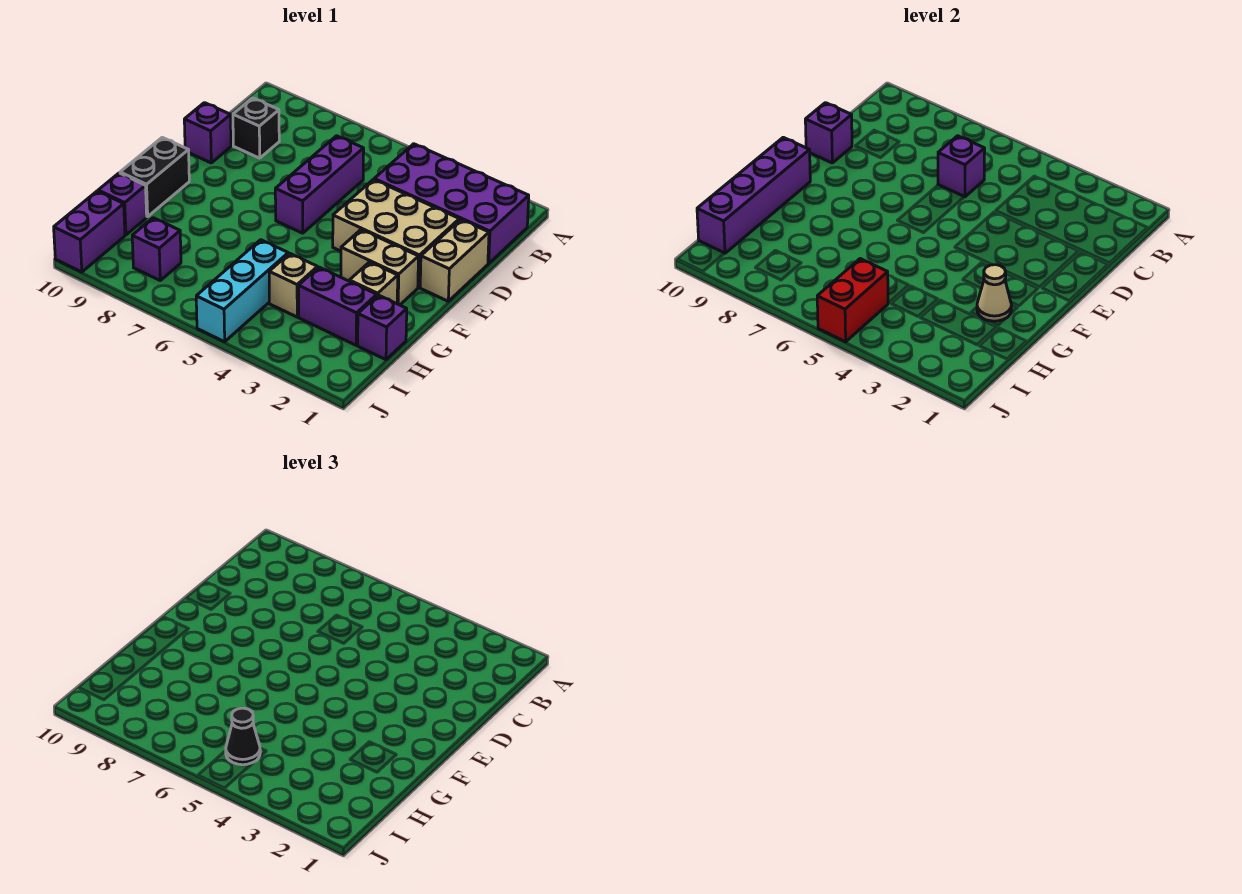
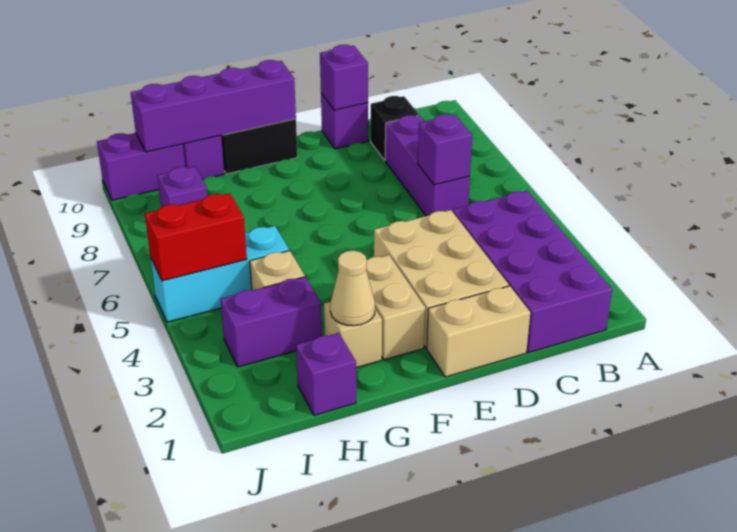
purple 1x3 brick [275,136,364,233] -> purple 1x3 brick turned to [385,115,470,216]
purple 1x2 brick [299,267,377,345] -> purple 1x2 brick turned to [220,277,322,367]
black 1x1 cone [226,708,260,765] -> none

